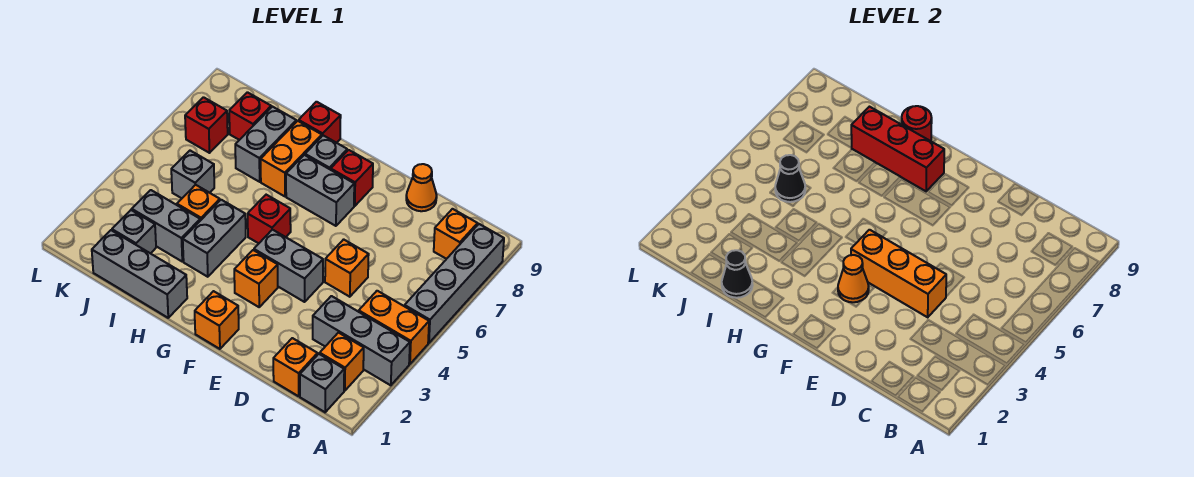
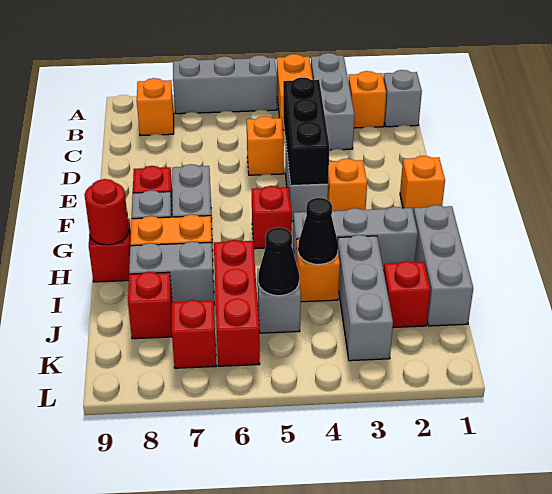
grey 1x4 brick [405,224,504,343] -> grey 1x3 brick [173,55,277,114]
orange 1x1 brick [273,338,318,396] -> none
orange 1x3 brick [851,230,946,317] -> black 1x3 brick [283,77,329,186]
orange 1x1 cone [406,164,437,211] -> none
orange 1x1 cone [838,255,869,302] -> none
red 1x3 brick [851,107,944,191] -> red 1x3 brick moved to [214,240,260,366]
grey 1x2 brick [183,200,246,277] -> grey 1x3 brick [293,207,418,270]
black 1x1 cone [722,250,753,298] -> black 1x1 cone moved to [298,198,338,265]
grey 1x2 brick [132,190,200,261] -> grey 1x3 brick [338,235,393,361]
grey 1x1 brick [112,210,156,254] -> red 1x1 brick [384,261,430,328]

